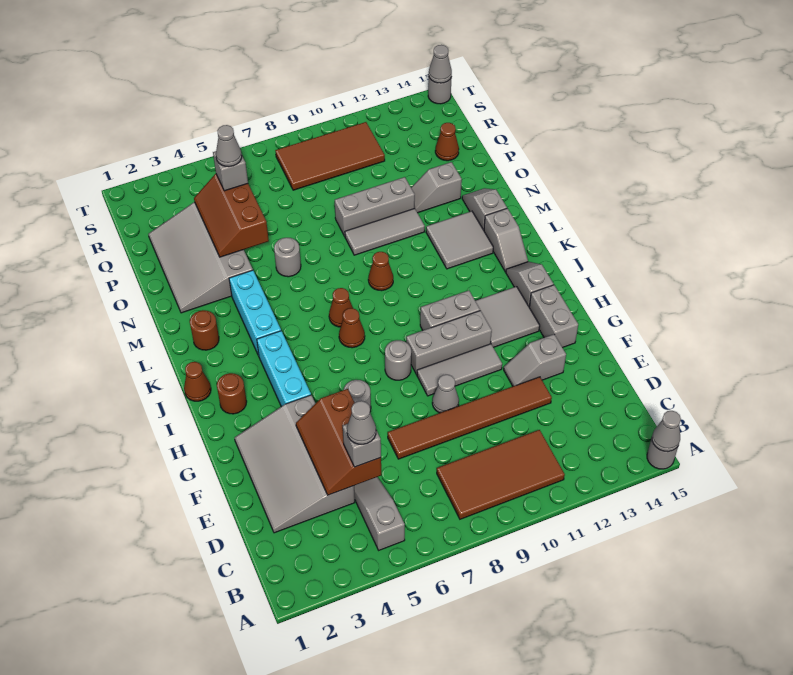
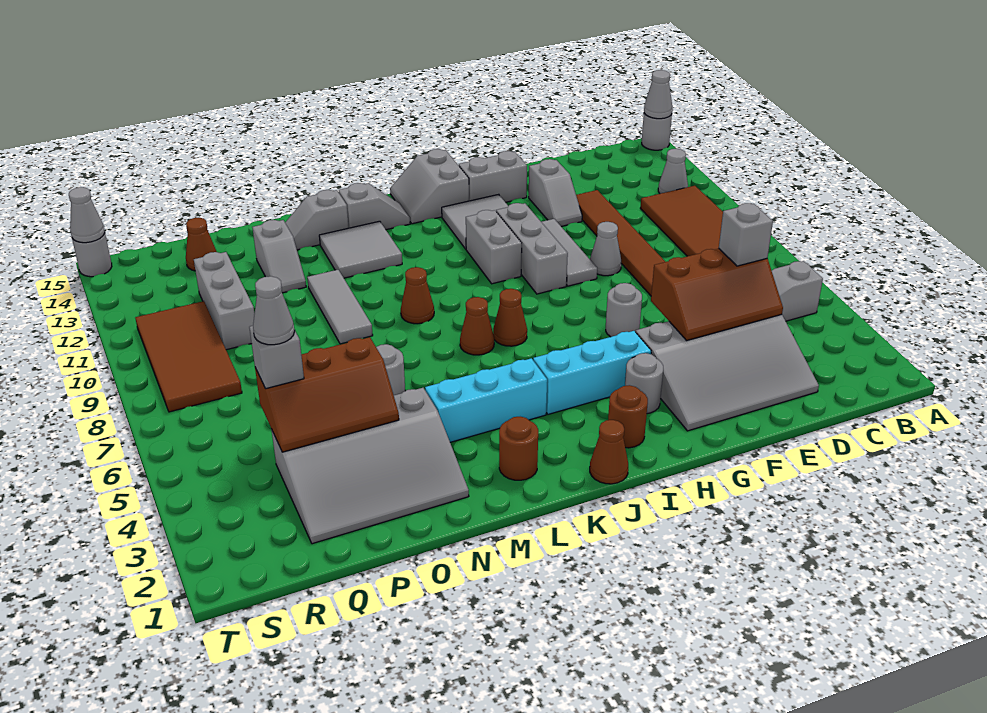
grey 1x1 cone [347,401,376,444] -> grey 1x1 cone moved to [658,149,688,194]
grey 1x1 round brick [385,340,411,380] -> grey 1x1 round brick moved to [625,353,663,414]
grey 1x2 slope [506,262,554,306] -> grey 2x2 slope [390,149,469,224]
grey 1x3 brick [334,177,415,236] -> grey 1x3 brick moved to [194,252,255,350]

